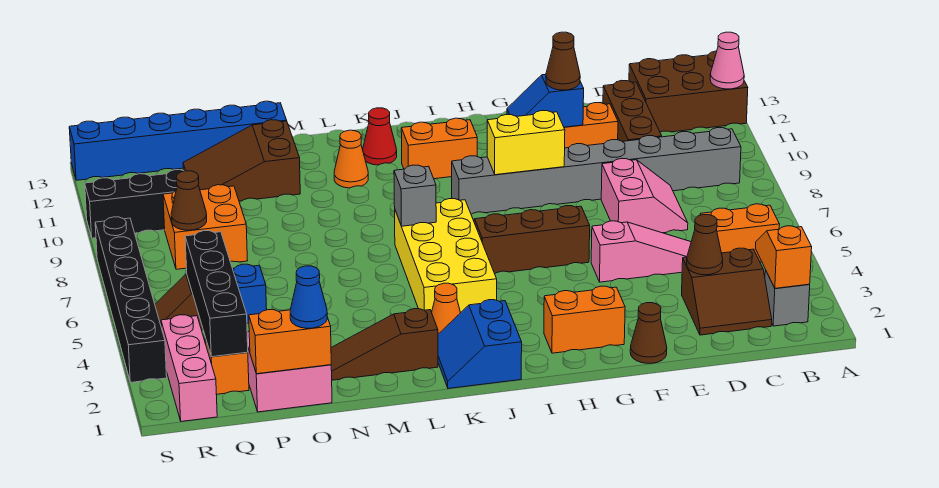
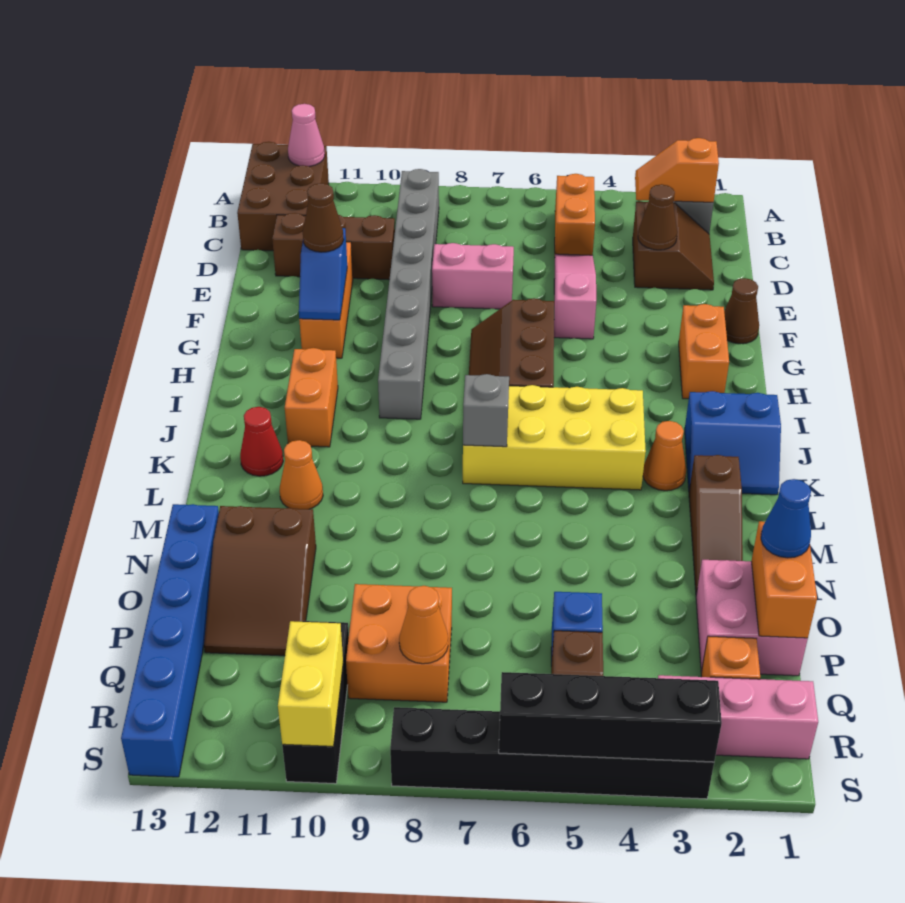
yellow 1x2 brick [487,111,565,175] -> yellow 1x2 brick moved to [278,621,343,746]
black 1x4 brick [185,231,248,357] -> black 1x4 brick moved to [499,672,722,762]
brown 1x1 cone [171,171,207,230] -> orange 1x1 cone [399,586,448,664]

